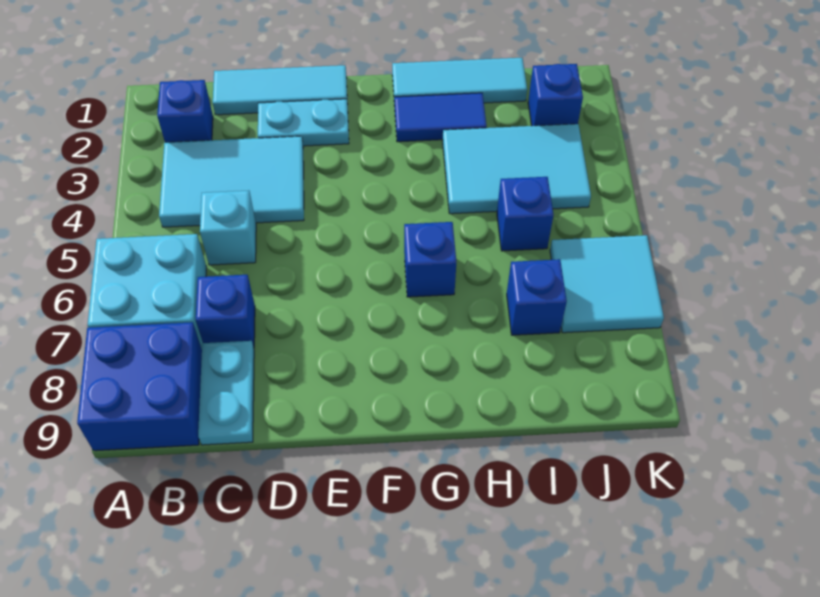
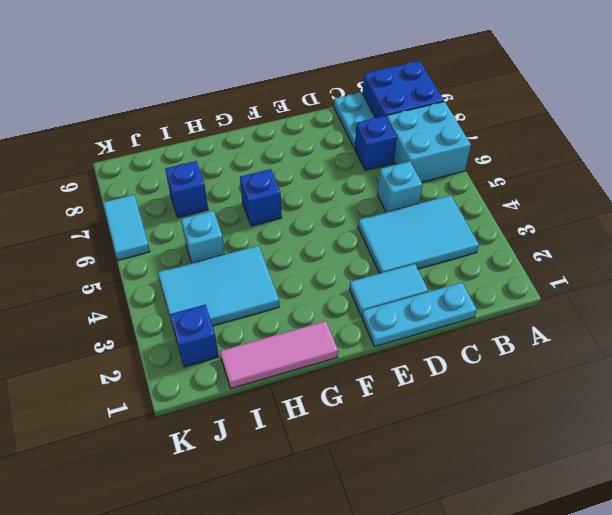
blue 1x1 brick [157,80,213,142] -> none
cyan 1x3 tile [213,65,348,115] -> cyan 1x3 plate [362,283,477,347]
cyan 1x2 plate [258,99,349,146] -> cyan 1x2 tile [349,264,428,317]
cyan 1x3 tile [392,58,527,105] -> pink 1x3 tile [220,321,338,388]
blue 1x2 tile [394,93,487,142] -> none
blue 1x1 brick [497,177,553,251] -> cyan 1x1 brick [181,211,225,263]
cyan 2x2 tile [550,235,664,333] -> cyan 1x2 tile [103,195,150,260]

